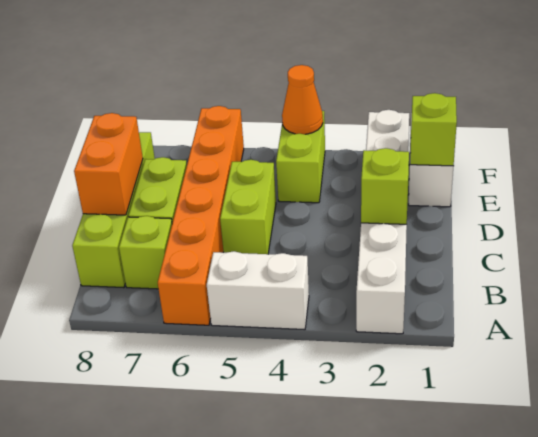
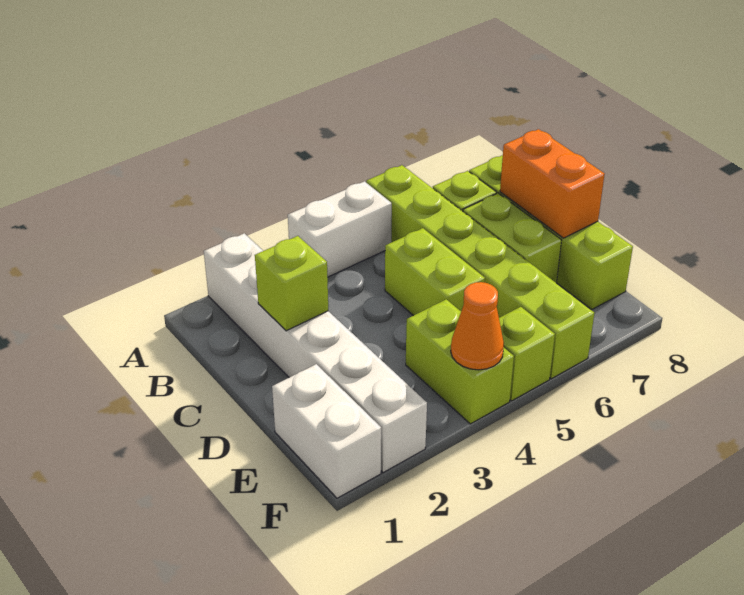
orange 1x6 brick [158,106,244,325] -> lime 1x6 brick [366,165,594,379]
lime 1x1 brick [410,93,457,166] -> lime 1x1 brick moved to [499,307,555,401]

